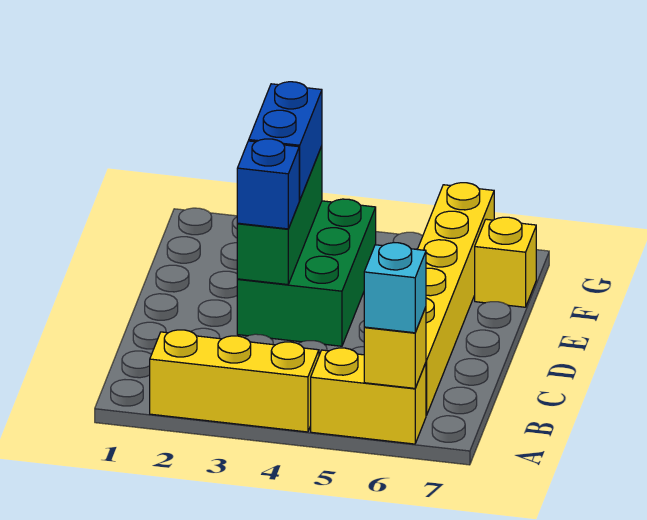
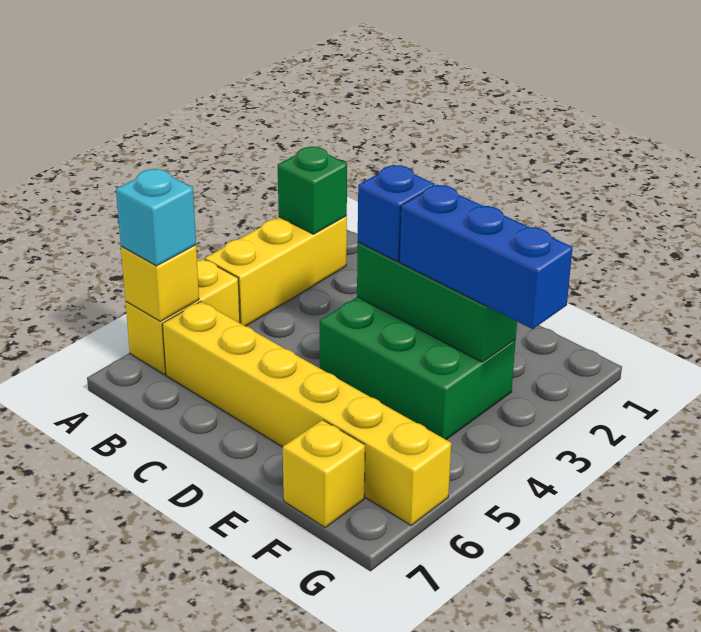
none -> green 1x1 brick [278,147,347,234]
blue 1x2 brick [249,82,322,200] -> blue 1x3 brick [400,185,573,329]

